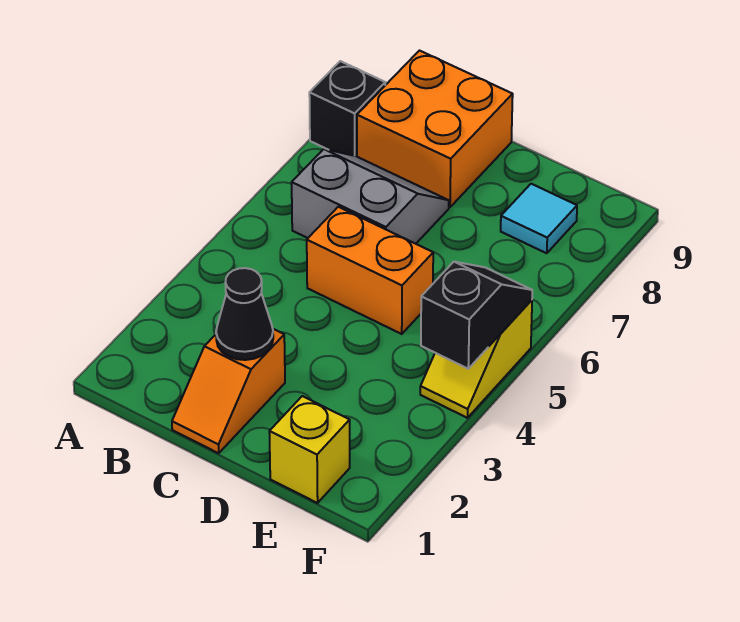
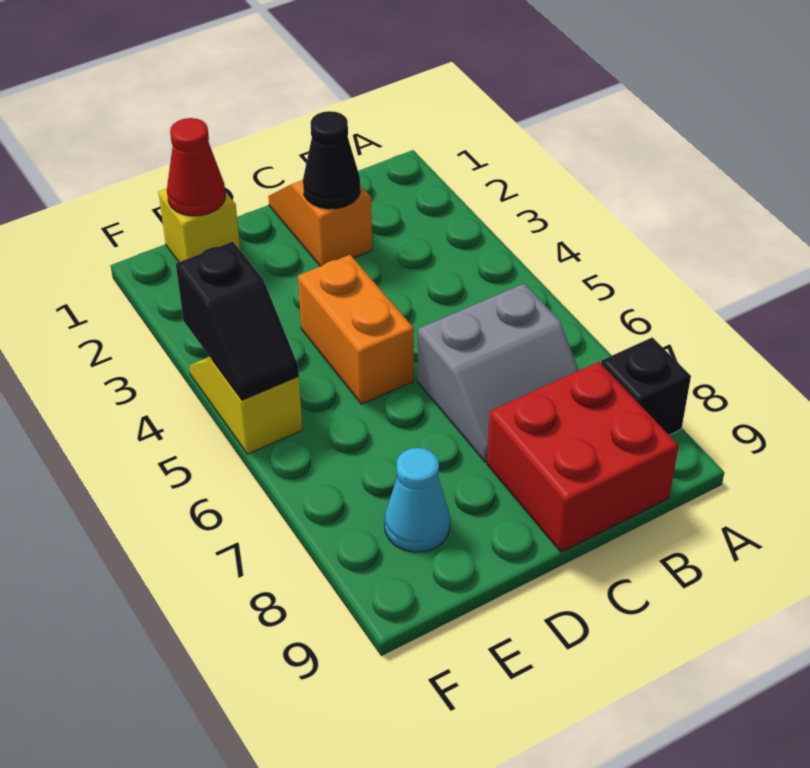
orange 2x2 brick [357,51,513,207] -> red 2x2 brick [487,362,679,552]
orange 1x2 brick [307,207,433,334] -> orange 1x2 brick turned to [298,255,414,404]
none -> red 1x1 cone [167,118,225,216]
cyan 1x1 tile [501,184,577,253] -> cyan 1x1 cone [385,448,450,552]

